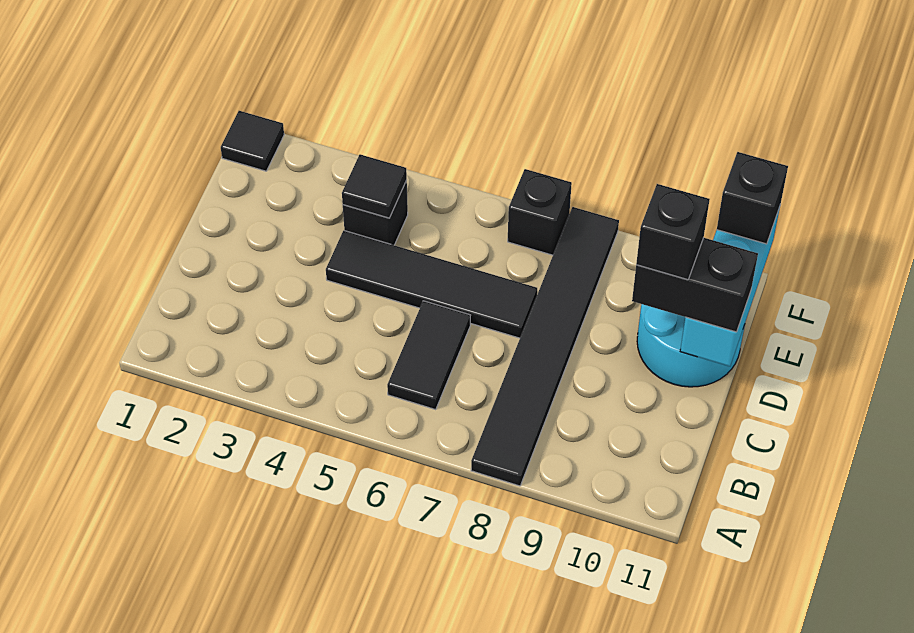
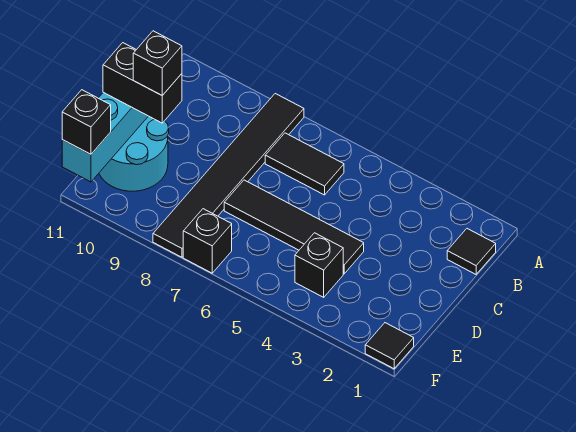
black 1x2 tile [387,301,470,409] -> black 1x2 tile turned to [265,133,344,195]
black 1x1 tile [342,154,407,218] -> black 1x1 tile moved to [447,229,496,274]

